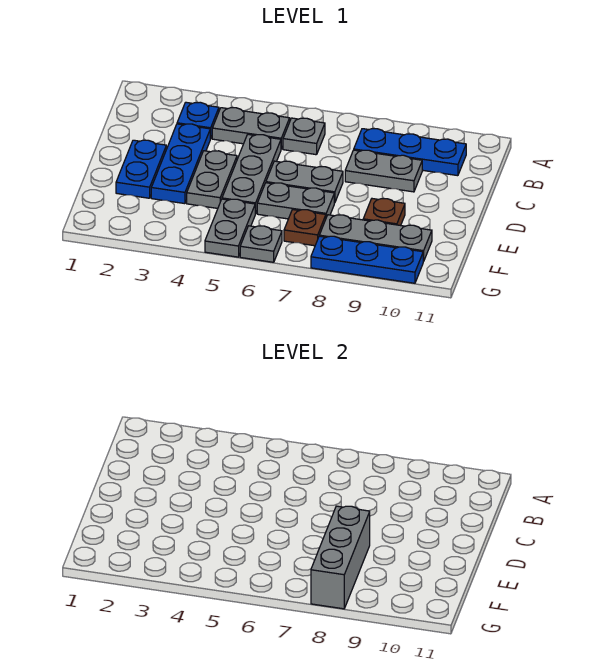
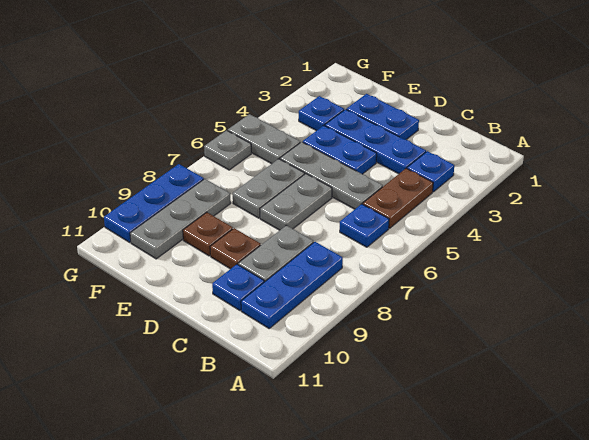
grey 1x2 plate [212,108,290,149] -> brown 1x2 plate [363,168,433,228]
grey 1x1 plate [283,118,325,155] -> blue 1x1 plate [340,204,389,247]
none -> blue 1x1 plate [212,264,264,310]
grey 1x2 plate [187,151,237,208] -> blue 1x2 plate [303,126,377,174]
grey 1x3 brick [311,506,370,609] -> none
none -> blue 1x1 plate [299,96,344,131]
brown 1x1 plate [284,210,326,246] -> brown 1x1 plate moved to [210,228,261,269]

